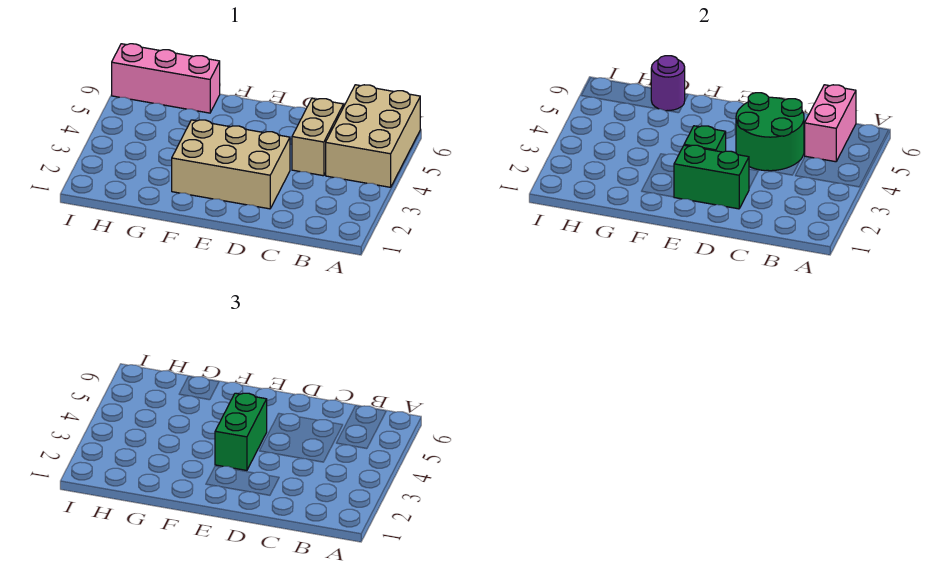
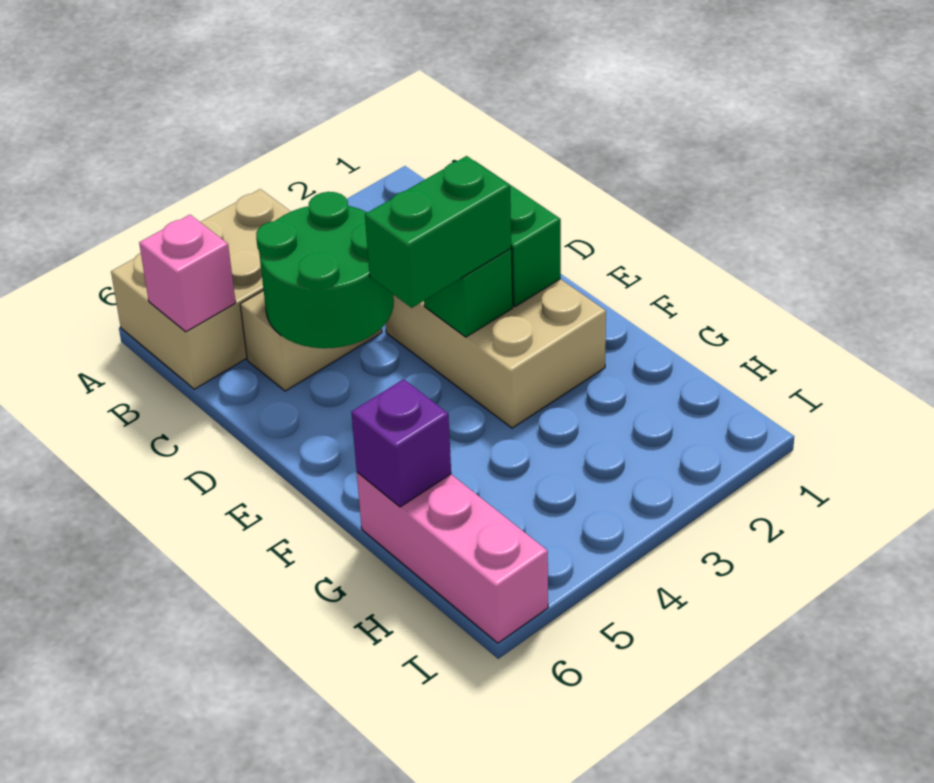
pink 1x2 brick [805,85,856,162] -> pink 1x1 brick [139,215,236,332]
purple 1x1 round brick [651,56,685,111] -> purple 1x1 brick [351,379,451,507]

